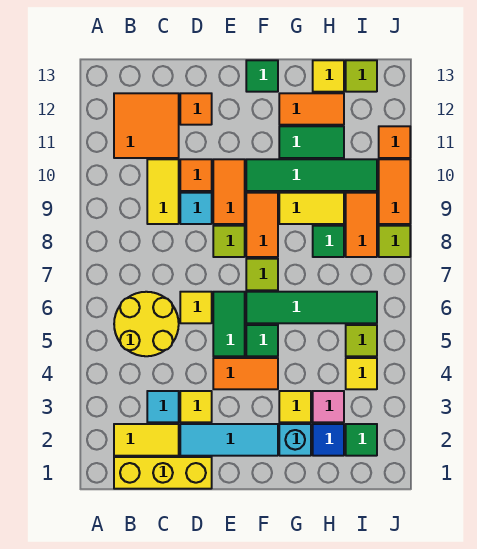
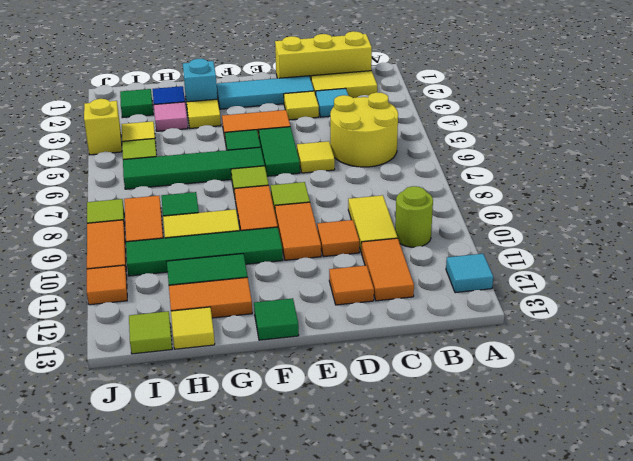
none -> lime 1x1 round brick [395,186,433,247]
orange 2x2 tile [114,93,179,158] -> orange 1x2 tile [361,238,414,301]
cyan 1x1 tile [180,193,212,224] -> cyan 1x1 tile moved to [446,254,493,293]
none -> yellow 1x1 brick [84,99,122,155]

